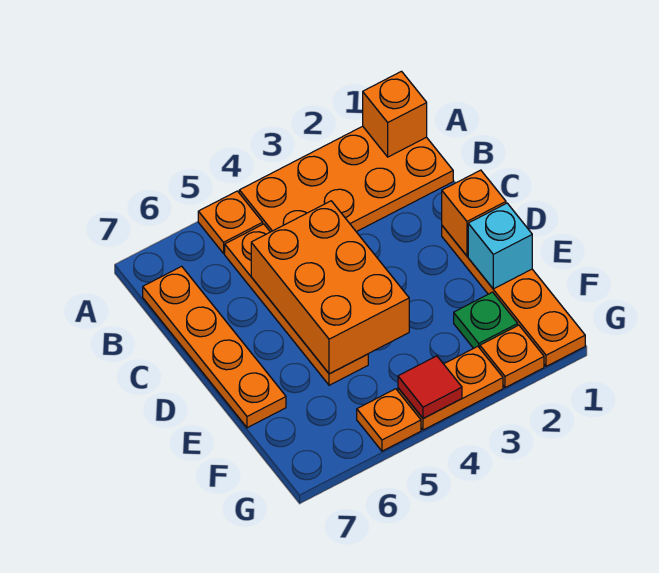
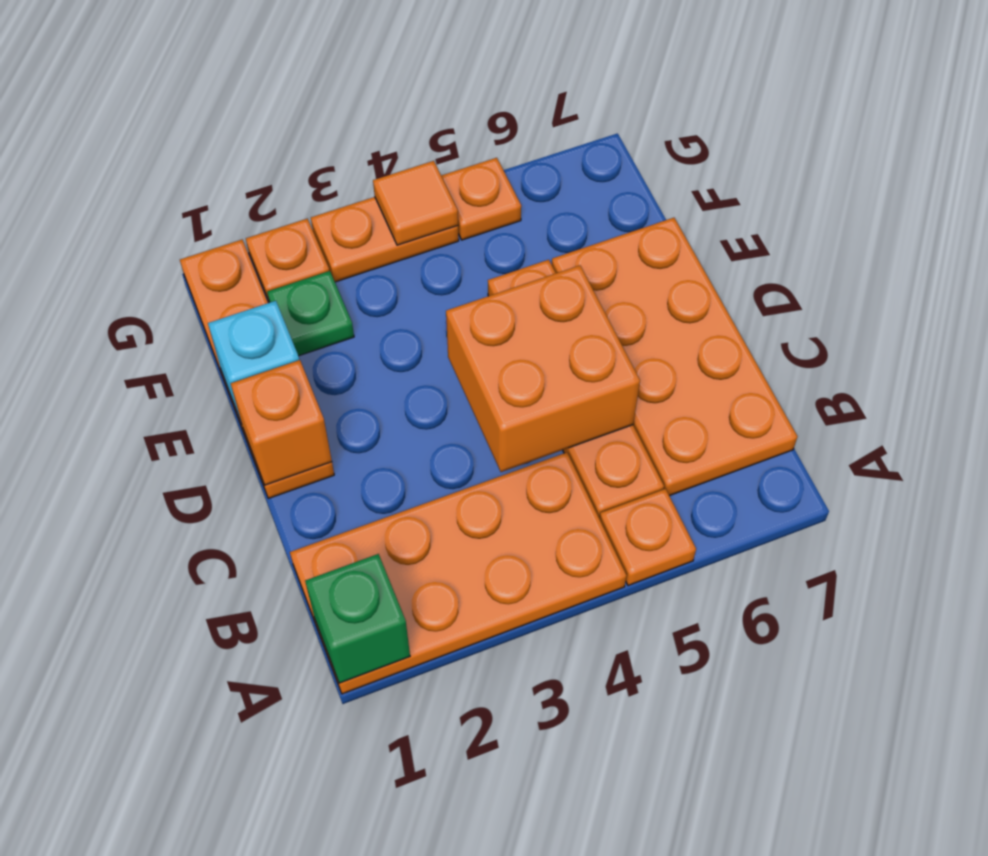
orange 1x1 brick [363,71,427,157] -> green 1x1 brick [305,554,410,683]
orange 1x4 plate [143,266,286,428] -> orange 2x4 plate [552,218,798,496]
orange 2x3 brick [251,201,409,374] -> orange 2x2 brick [446,265,640,472]
red 1x1 tile [398,356,462,419] -> orange 1x1 tile [373,161,458,245]

